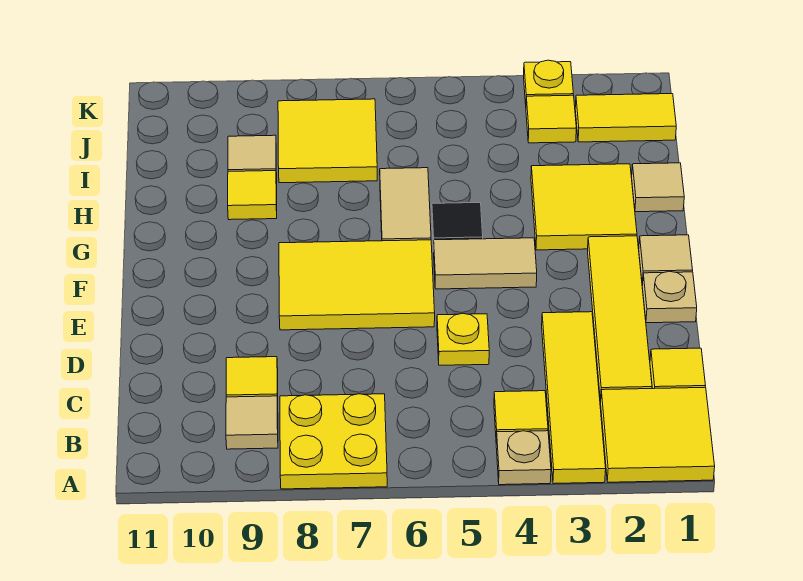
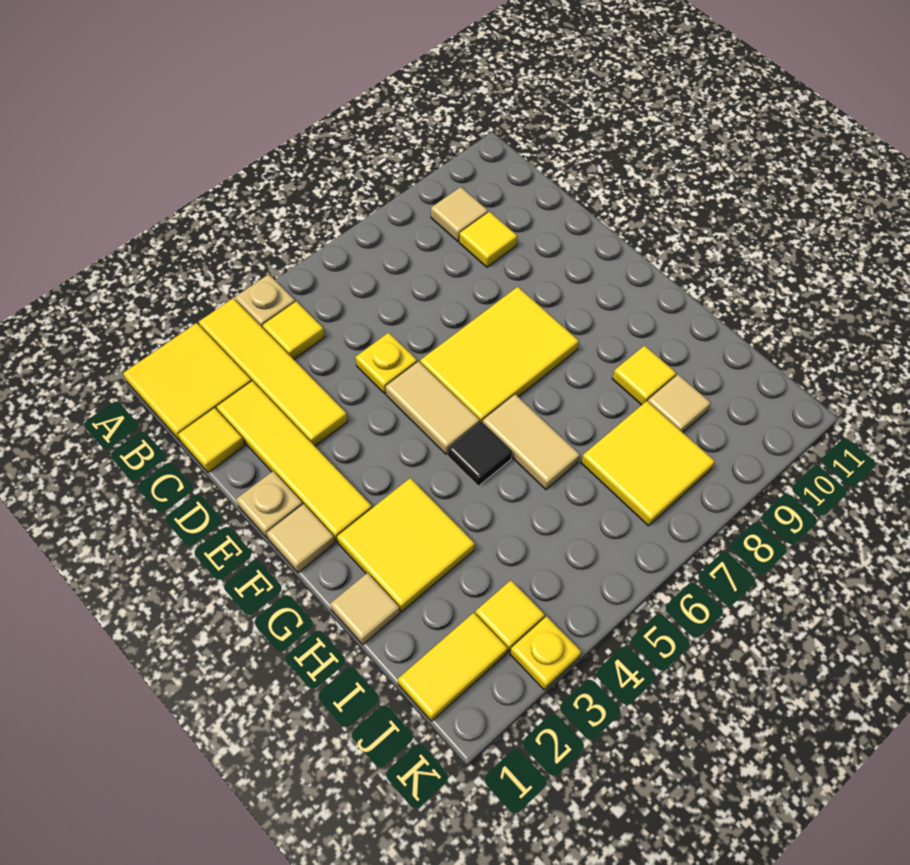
yellow 2x2 plate [280,394,387,489] -> none
tan 1x2 tile [434,238,537,289] -> tan 1x2 tile turned to [386,361,480,454]

